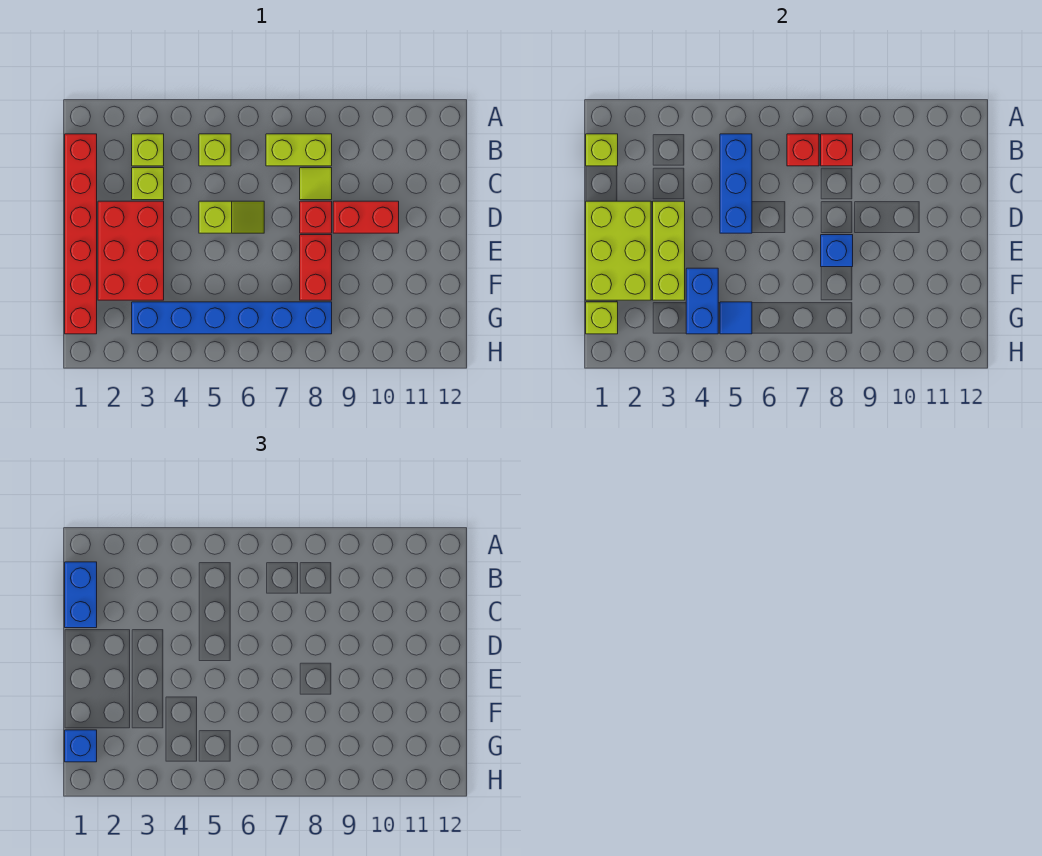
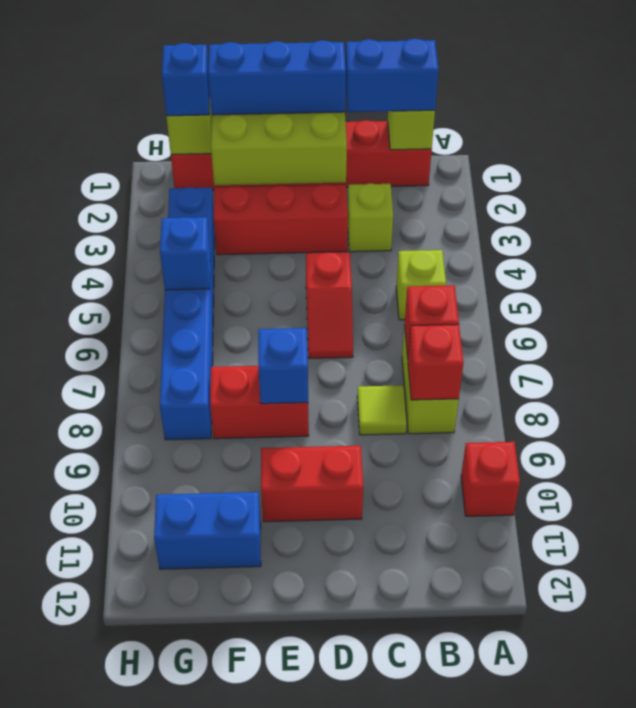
lime 1x1 brick [132,134,164,166] -> none
blue 1x3 brick [720,134,752,233] -> blue 1x3 brick moved to [208,40,346,115]
red 2x3 brick [98,201,164,300] -> red 1x3 brick [214,184,348,255]
lime 1x3 brick [653,201,685,300] -> none
lime 1x2 slope [199,201,264,233] -> red 1x2 slope [306,252,353,358]
red 1x1 brick [300,201,332,233] -> red 1x1 brick moved to [461,442,520,516]
red 1x2 brick [333,201,399,233] -> red 1x2 brick turned to [261,446,363,522]
blue 1x2 brick [686,268,718,334] -> blue 1x2 brick moved to [154,492,261,569]
blue 1x1 tile [720,302,752,334] -> blue 1x1 brick [160,217,211,290]

